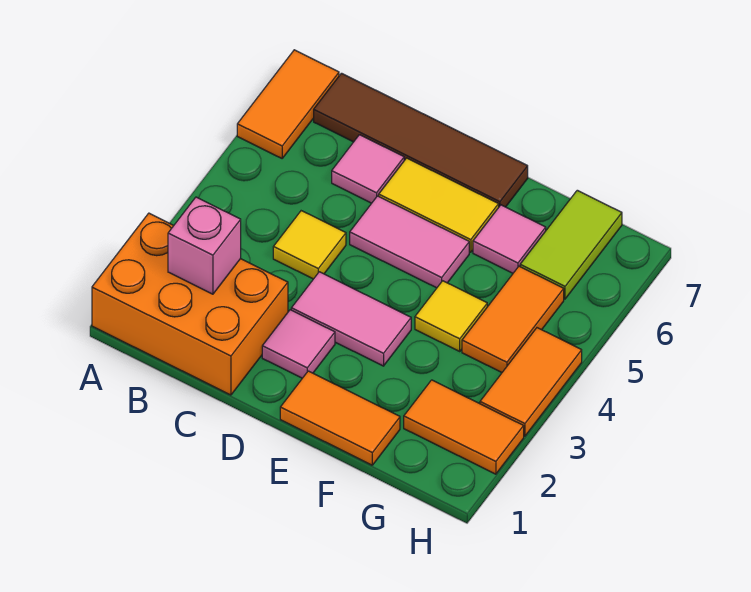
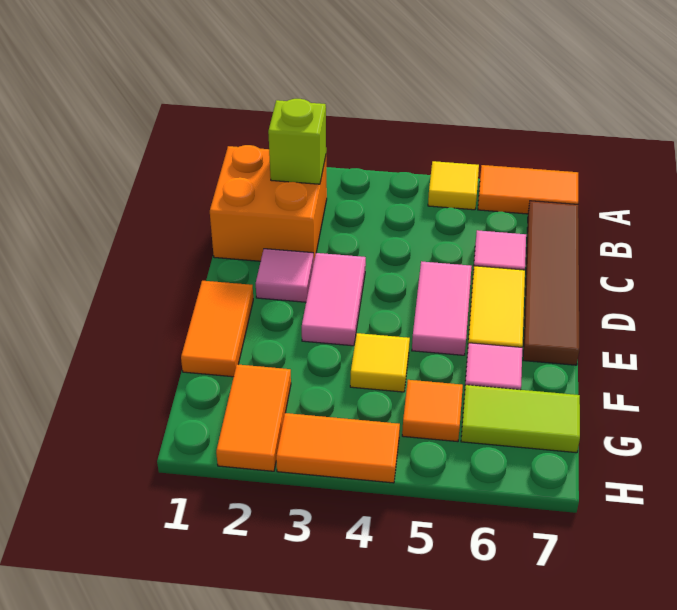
orange 2x3 brick [92,213,288,395] -> orange 2x2 brick [210,145,327,264]
pink 1x1 brick [168,197,241,294] -> lime 1x1 brick [268,99,326,184]
yellow 1x1 tile [273,211,346,279] -> yellow 1x1 tile moved to [428,161,479,210]
orange 1x2 tile [462,266,564,372] -> orange 1x1 tile [402,380,463,442]

